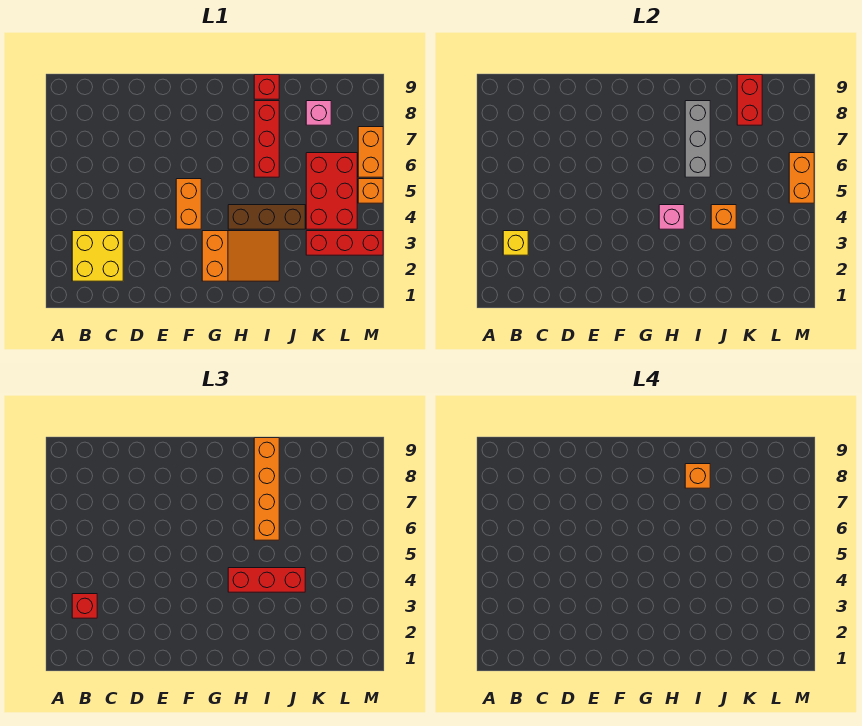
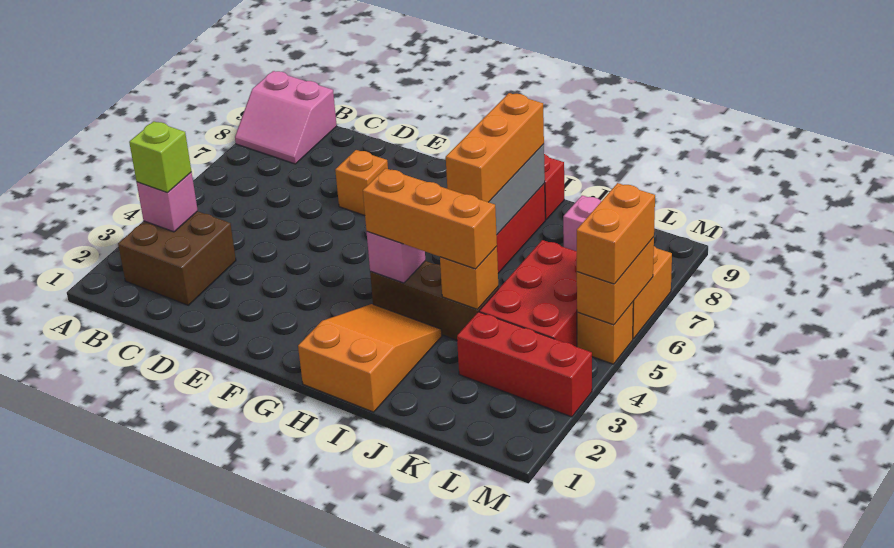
none -> pink 2x2 slope [235,71,337,164]
yellow 2x2 brick [72,231,123,281] -> brown 2x2 brick [118,211,236,305]
yellow 1x1 brick [503,231,528,255] -> pink 1x1 brick [137,172,198,232]
red 1x1 brick [72,594,97,618] -> lime 1x1 brick [129,121,191,193]
orange 1x2 brick [176,179,201,229] -> orange 1x2 brick moved to [577,183,655,284]
orange 2x3 slope [202,231,279,281] -> orange 2x3 slope turned to [298,304,442,412]
red 1x3 brick [228,568,305,592] -> orange 1x3 brick [363,168,497,269]
orange 1x4 brick [254,438,279,540] -> orange 1x3 brick [446,93,544,202]
orange 1x1 brick [685,464,710,488] -> orange 1x1 brick moved to [335,150,388,215]
red 1x2 brick [737,75,762,125] -> none

